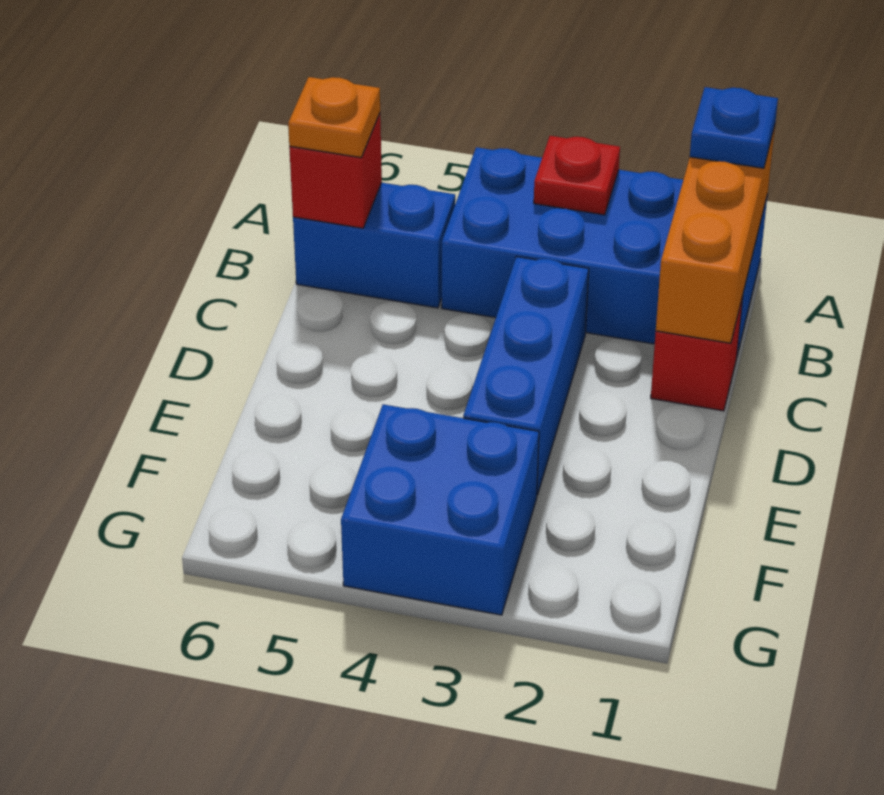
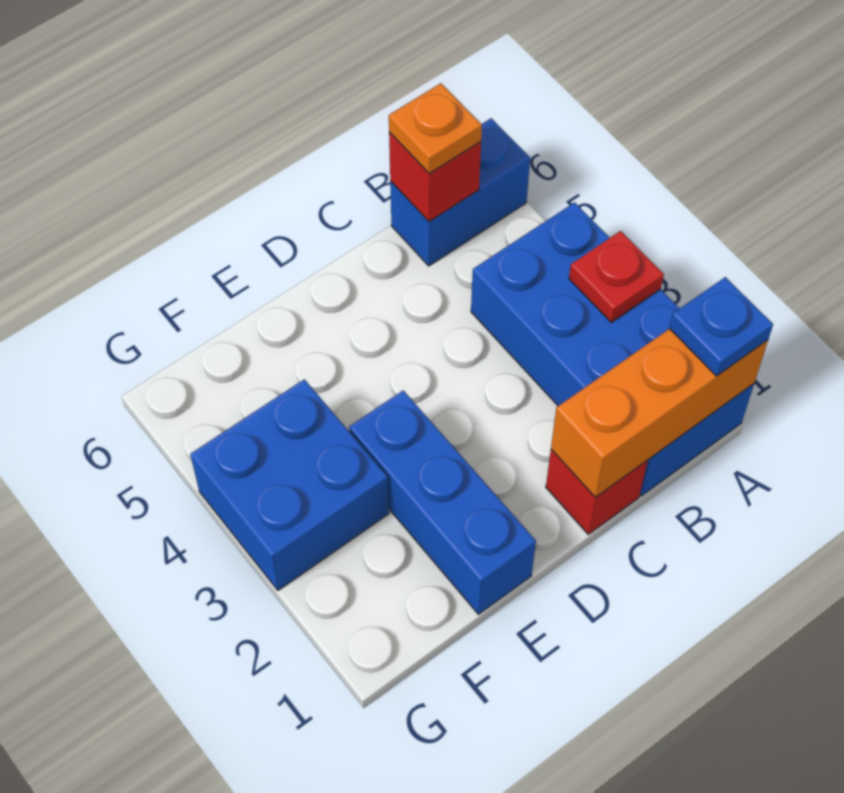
blue 1x2 brick [293,183,455,308] -> blue 1x2 brick turned to [390,118,530,266]
blue 1x3 brick [463,257,589,495] -> blue 1x3 brick turned to [349,390,536,614]

